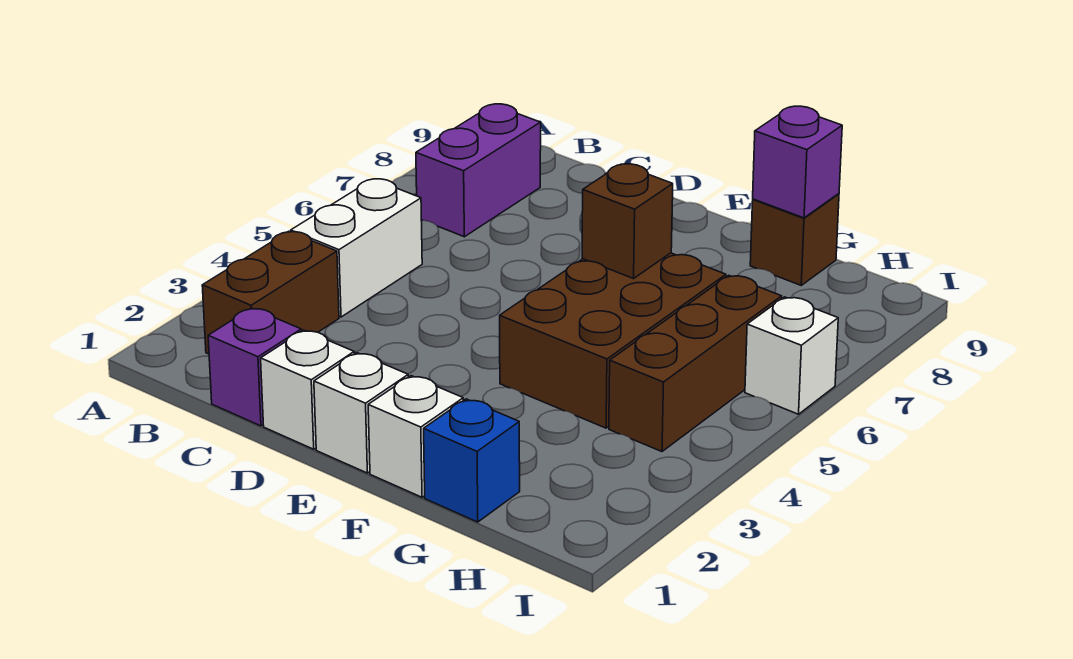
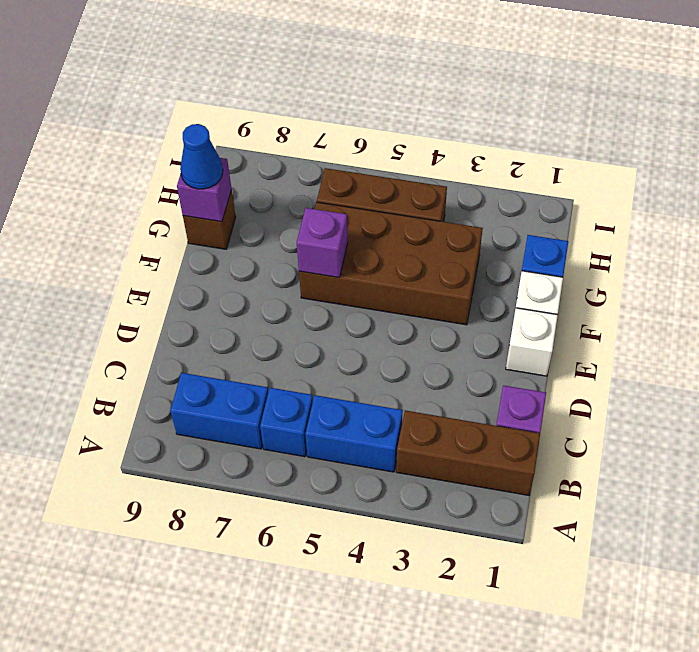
brown 1x2 brick [202,231,339,354] -> brown 1x3 brick [396,410,540,495]
white 1x2 brick [291,179,422,317] -> blue 1x2 brick [305,395,403,472]
none -> blue 1x1 brick [260,388,313,457]
purple 1x2 brick [416,104,541,237] -> blue 1x2 brick [170,373,268,449]
white 1x1 brick [261,330,354,449] -> none
brown 2x3 brick [500,253,726,428] -> brown 2x4 brick [299,202,483,325]
brown 1x1 brick [582,164,673,279] -> purple 1x1 brick [297,208,348,278]
none -> blue 1x1 cone [180,124,223,189]
white 1x1 brick [745,297,838,414] -> none

